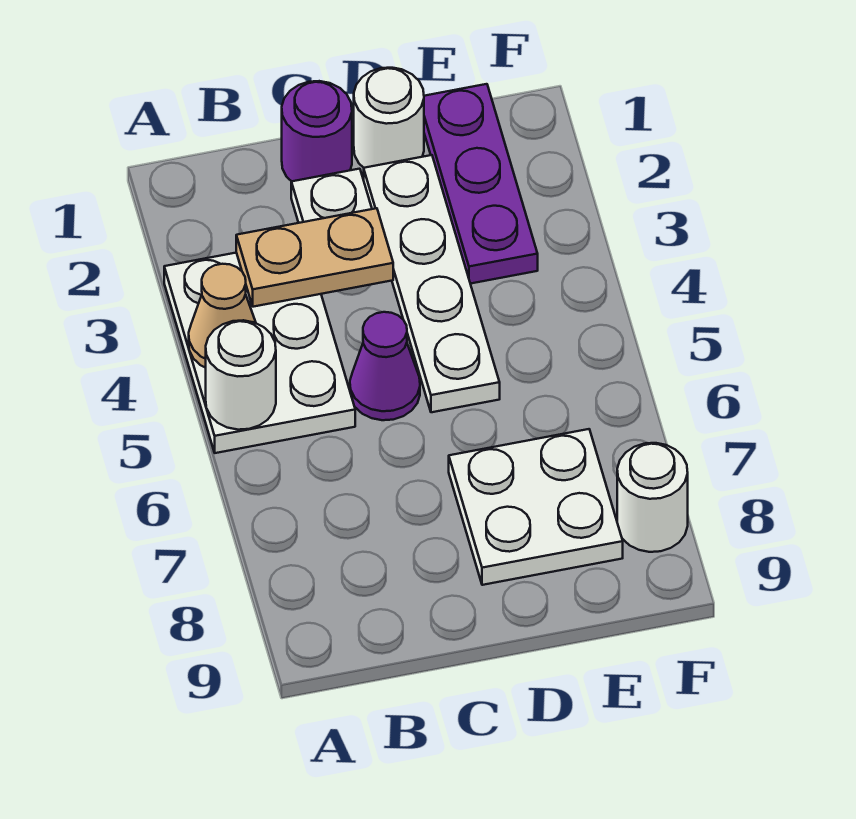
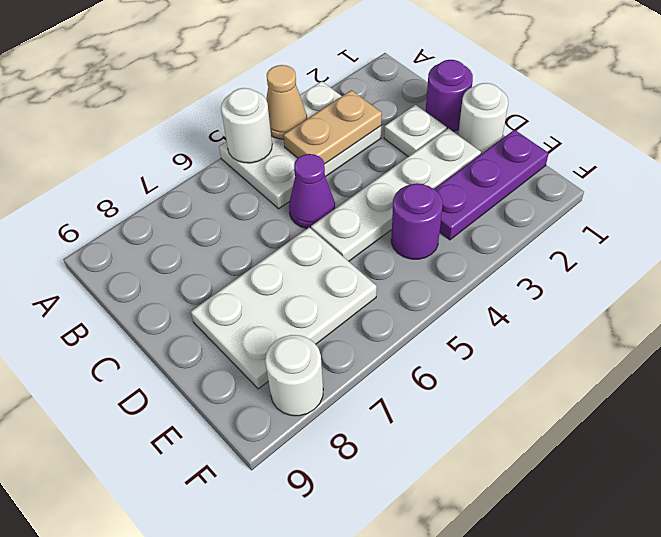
tan 1x2 plate [236,208,393,307] -> tan 1x2 plate turned to [283,90,382,164]
white 2x2 plate [449,429,623,585] -> white 2x3 plate [191,228,377,389]
none -> purple 1x1 round brick [391,183,442,259]

